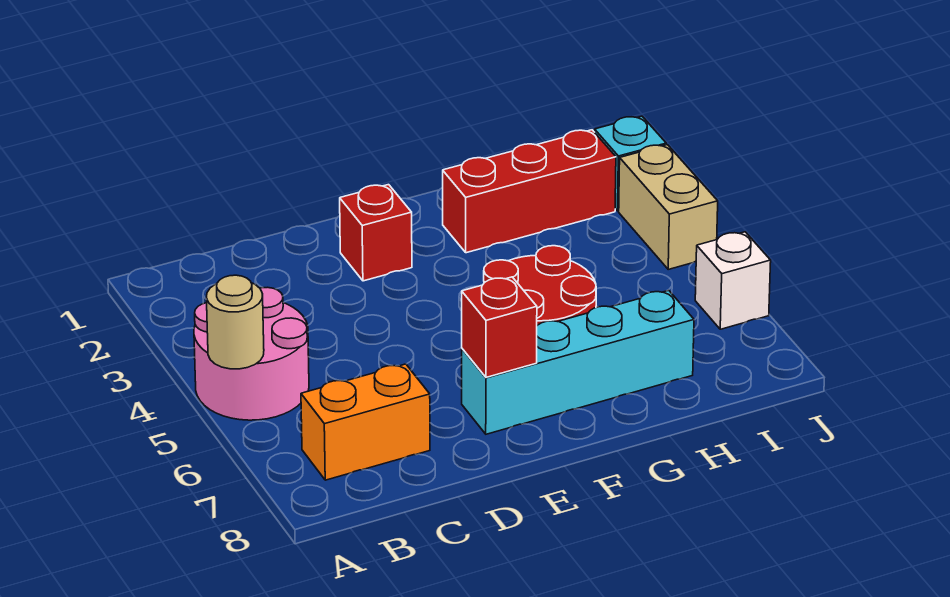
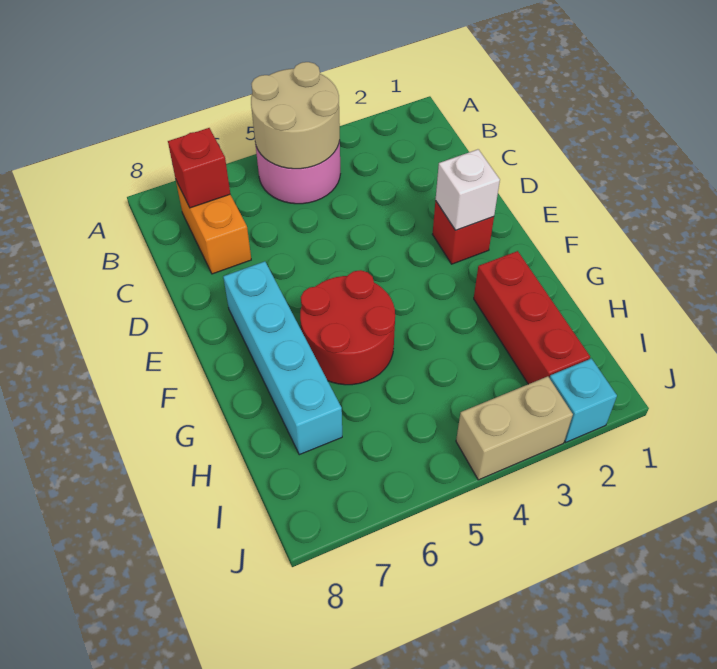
tan 1x1 round brick [206,275,264,369] -> tan 2x2 round brick [251,62,340,169]
red 1x1 brick [462,277,537,377] -> red 1x1 brick moved to [168,128,230,208]
white 1x1 brick [695,232,771,329] -> white 1x1 brick moved to [436,149,500,230]

